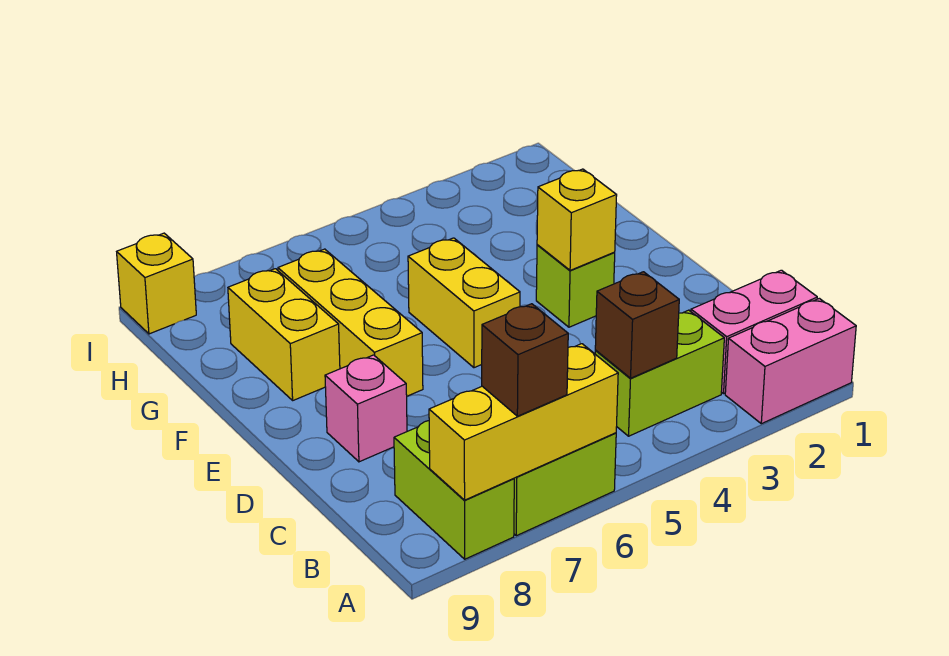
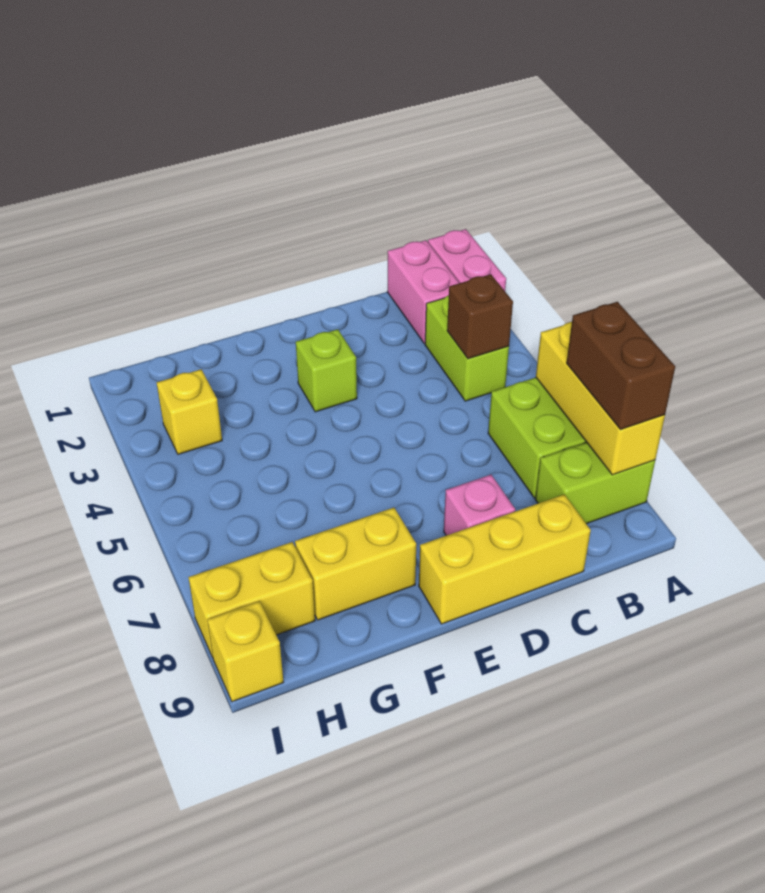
brown 1x1 brick [482,304,568,416] -> brown 1x2 brick [567,302,675,430]
yellow 1x1 brick [537,169,617,270] -> yellow 1x1 brick moved to [157,369,222,454]
yellow 1x2 brick [408,238,520,368] -> yellow 1x2 brick moved to [188,542,315,658]
yellow 1x3 brick [278,249,423,396] -> yellow 1x3 brick moved to [419,494,591,624]

